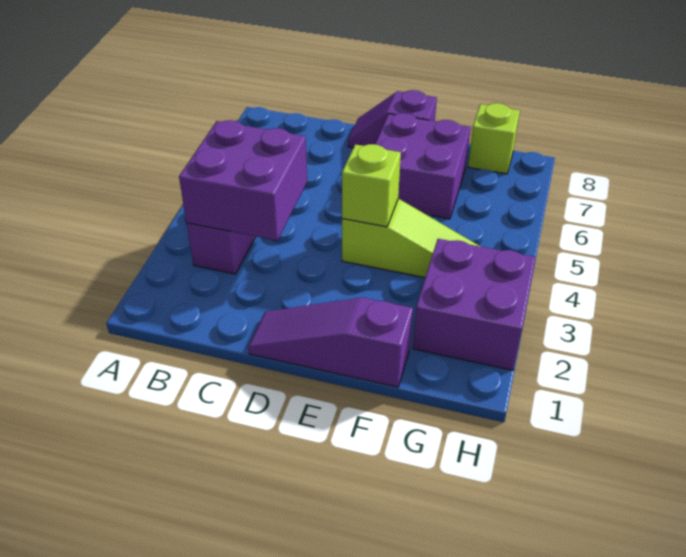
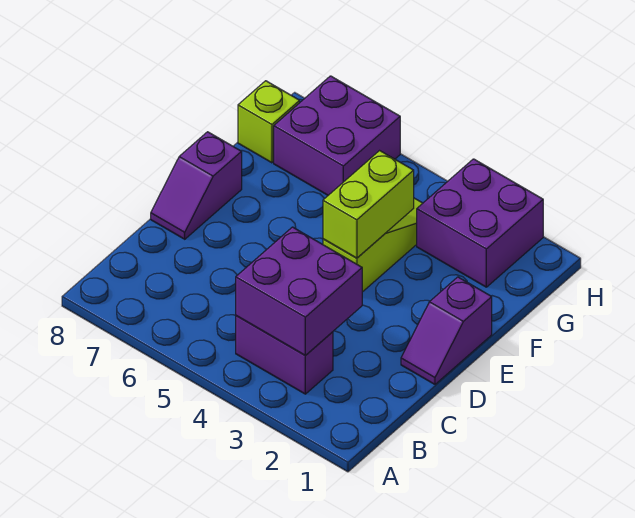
purple 1x3 slope [248,297,413,387] -> purple 1x2 slope [401,277,492,384]
lime 1x1 brick [342,144,401,227] -> lime 1x2 brick [323,151,414,258]
purple 2x2 brick [375,113,471,219] -> purple 2x2 brick moved to [274,76,400,195]

